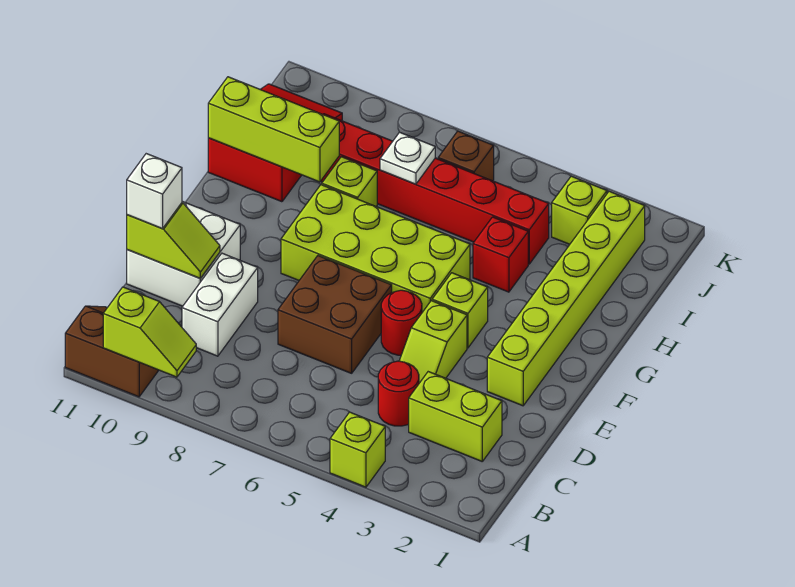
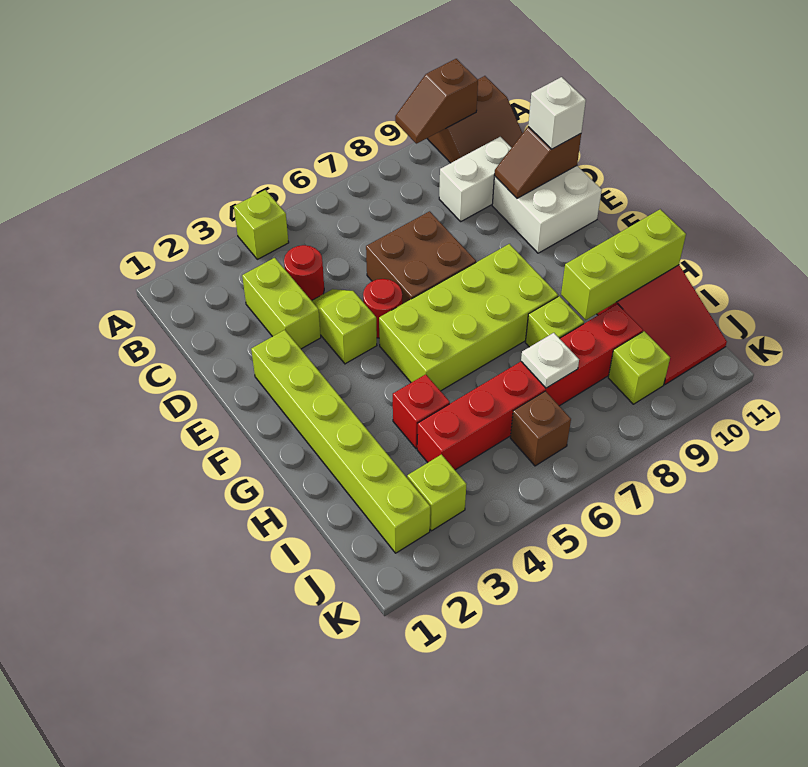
lime 1x2 slope [103,287,196,377] -> brown 1x2 slope [395,59,478,144]
lime 1x2 brick [409,372,502,461] -> lime 1x2 brick turned to [242,258,321,349]
white 1x2 brick [182,253,258,356] -> white 1x2 brick turned to [439,137,511,221]
lime 1x2 slope [127,203,220,278] -> brown 1x2 slope [494,127,581,198]
lime 1x1 brick [432,273,488,348] -> lime 1x1 brick moved to [608,331,670,404]

